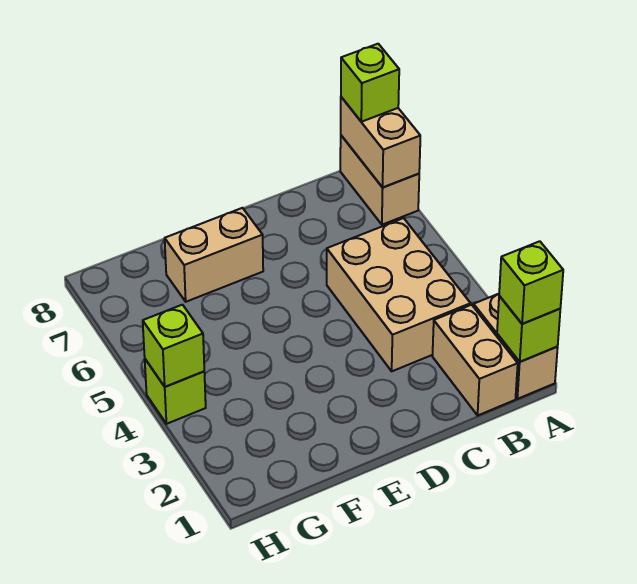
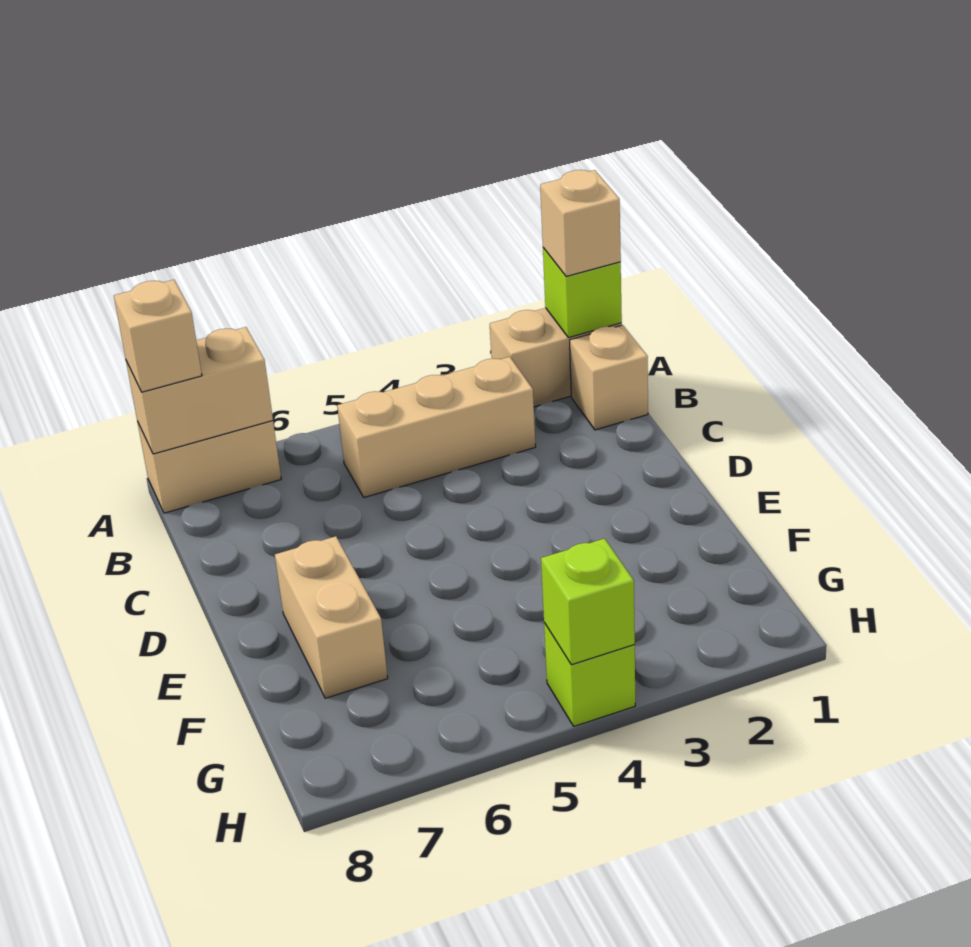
lime 1x1 brick [499,241,563,324] -> tan 1x1 brick [540,170,621,277]
lime 1x1 brick [341,44,399,122] -> tan 1x1 brick [114,280,202,392]
tan 1x2 brick [432,305,518,415] -> tan 1x1 brick [570,325,648,430]
tan 2x3 brick [327,218,471,371] -> tan 1x3 brick [337,357,536,497]

